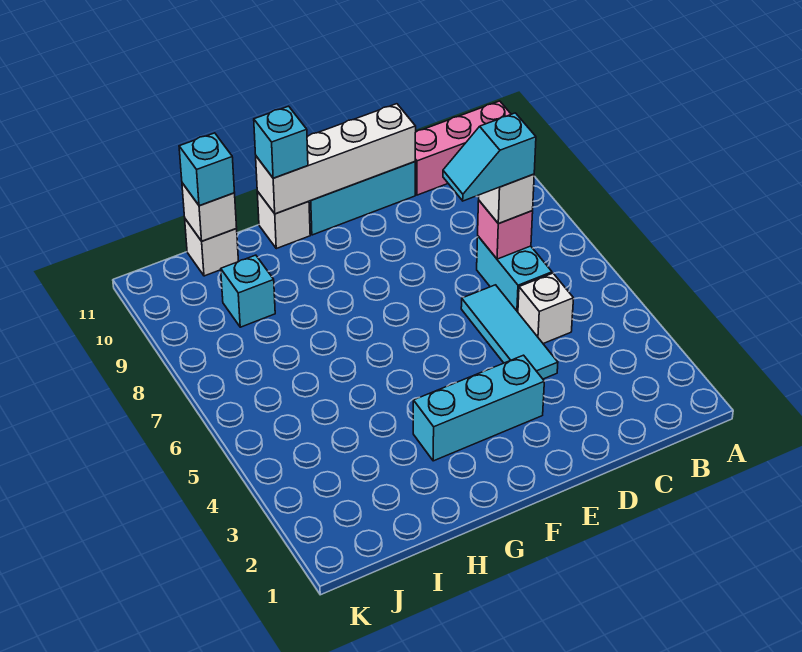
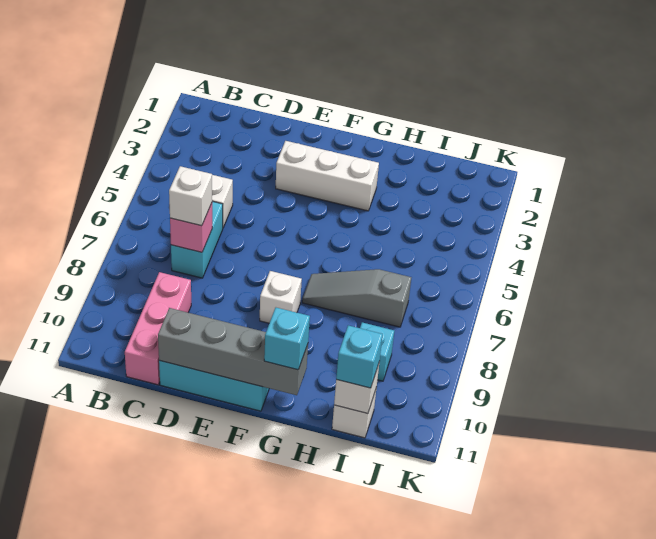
pink 1x3 brick [415,101,511,195] -> pink 1x3 brick turned to [125,272,191,385]
cyan 1x2 slope [443,113,536,201] -> none
cyan 1x3 tile [461,285,558,379] -> none
white 1x4 brick [256,104,416,214] -> grey 1x4 brick [158,308,308,395]
cyan 1x3 brick [413,355,544,461] -> white 1x3 brick [276,141,379,211]
none -> grey 1x3 slope [302,269,411,327]
white 1x1 brick [257,191,310,249] -> white 1x1 brick moved to [260,271,302,323]

